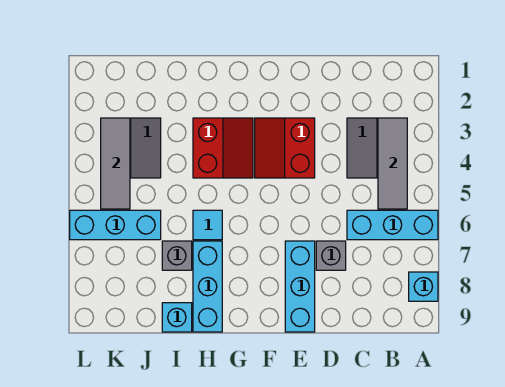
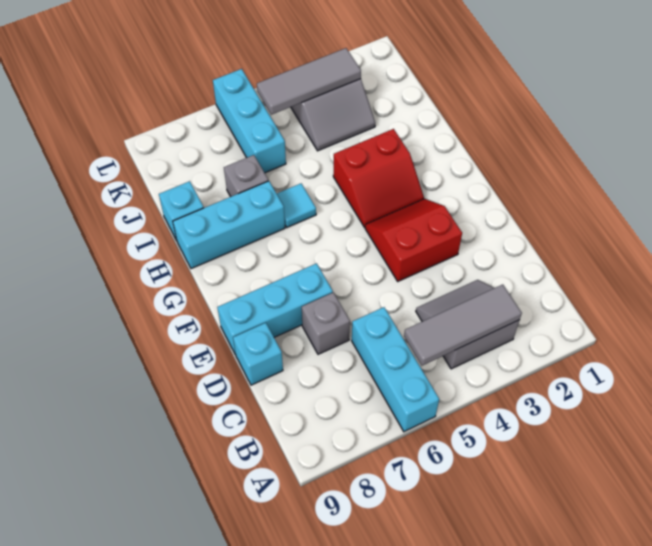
cyan 1x1 brick [409,272,438,301] -> cyan 1x1 brick moved to [233,323,283,385]

